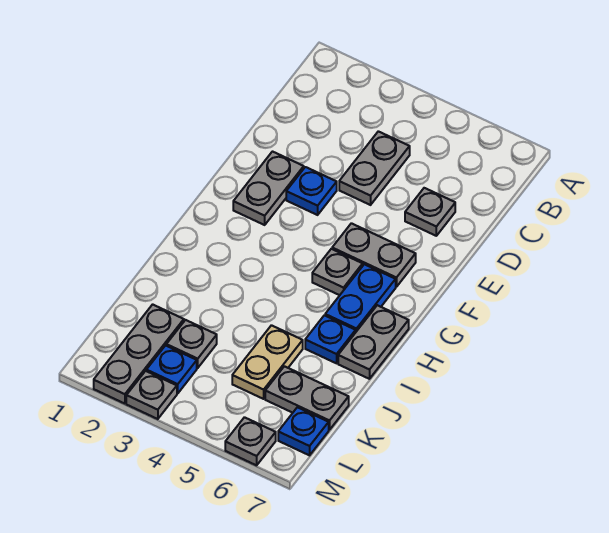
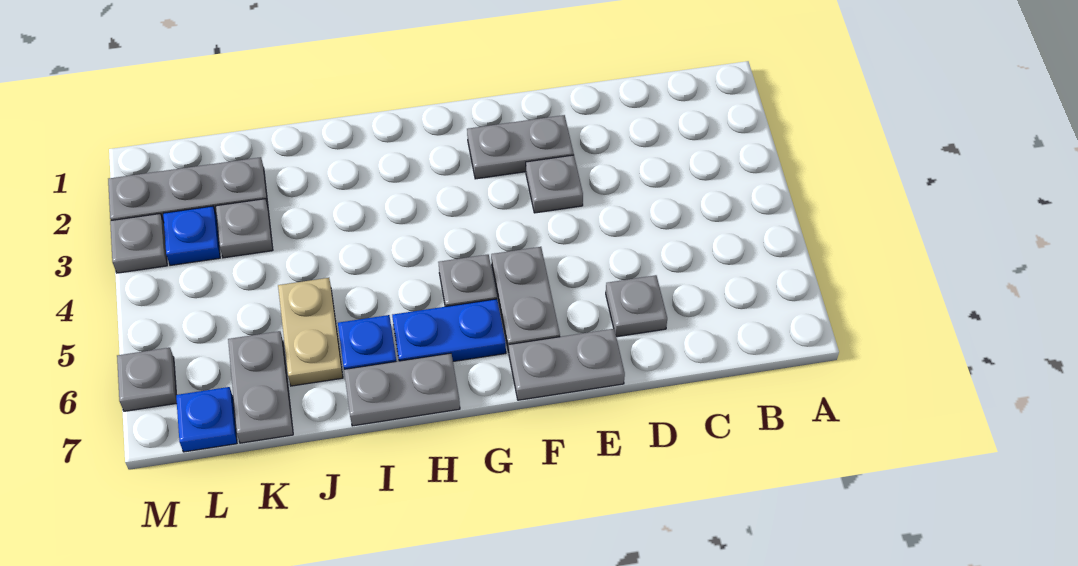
grey 1x2 plate [339,131,410,205] -> grey 1x2 plate moved to [509,329,625,400]
blue 1x1 plate [286,167,337,215] -> grey 1x1 plate [526,155,583,213]
tan 1x2 plate [232,325,303,399] -> tan 1x2 plate turned to [278,278,343,386]

